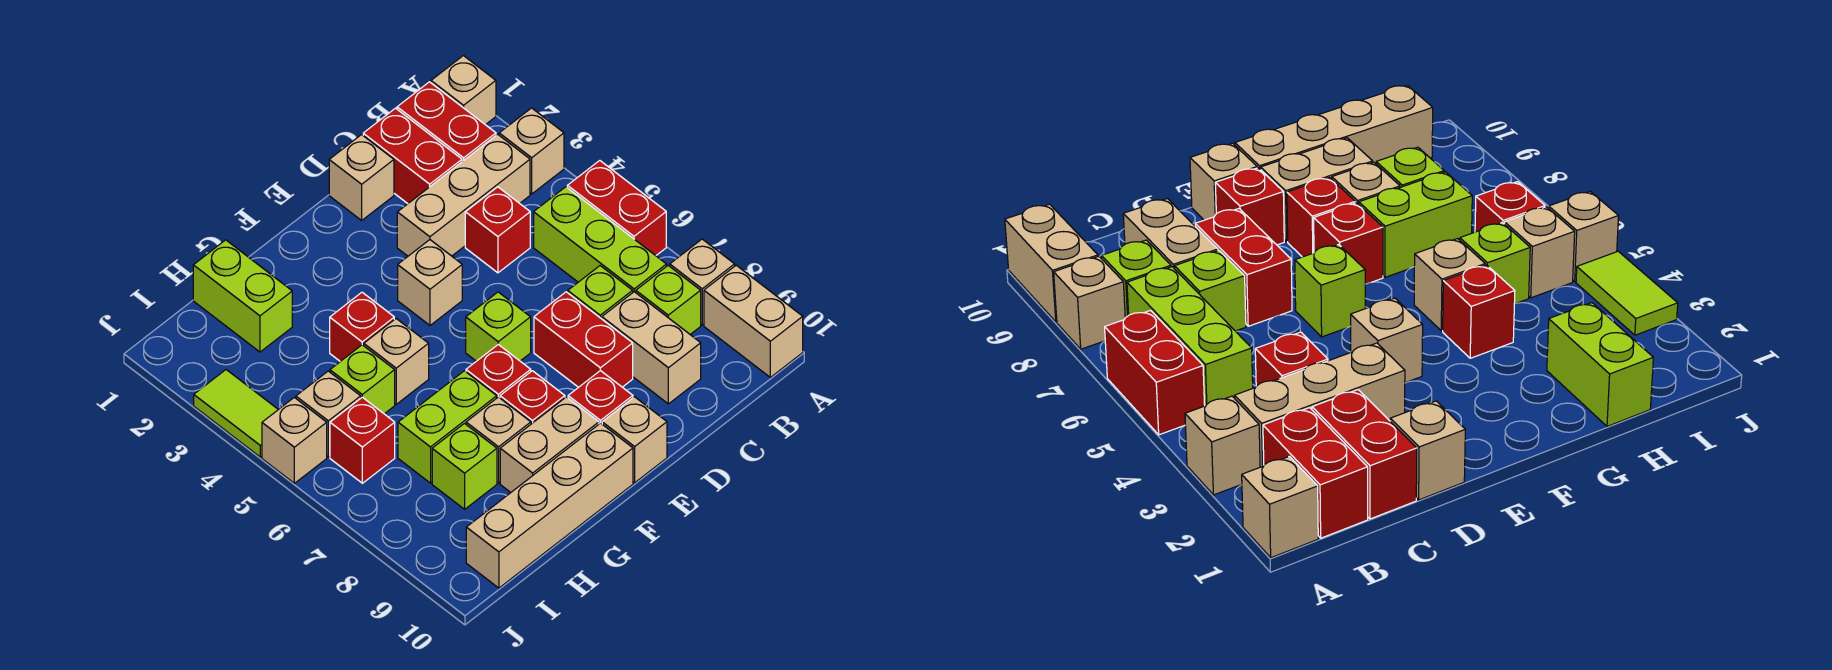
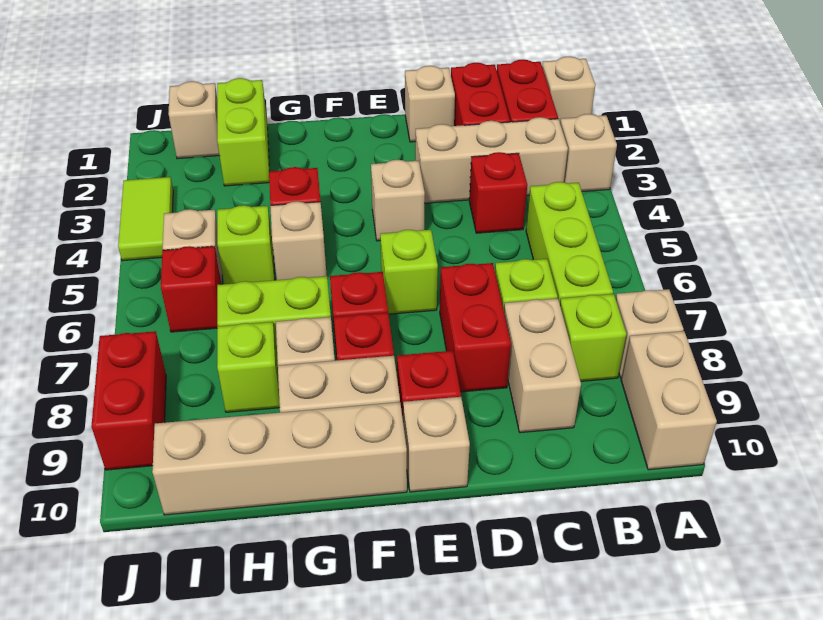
red 1x2 brick [567,161,666,256] -> red 1x2 brick moved to [91,331,166,470]
tan 1x1 brick [262,397,327,483] -> tan 1x1 brick moved to [168,81,220,159]

